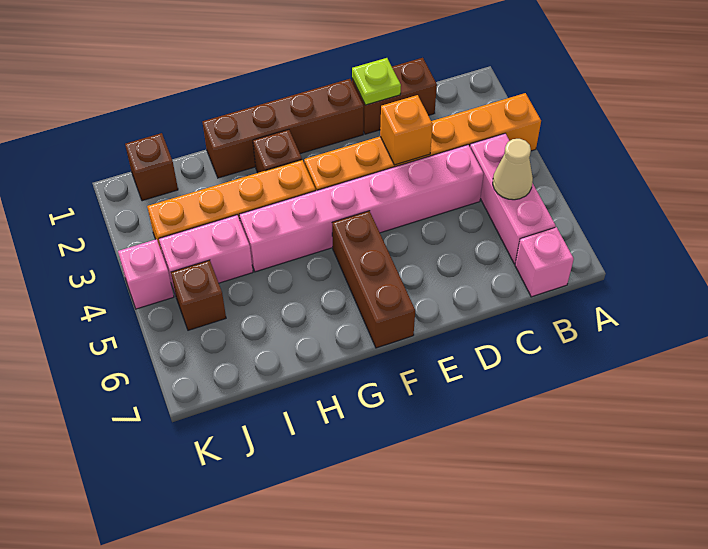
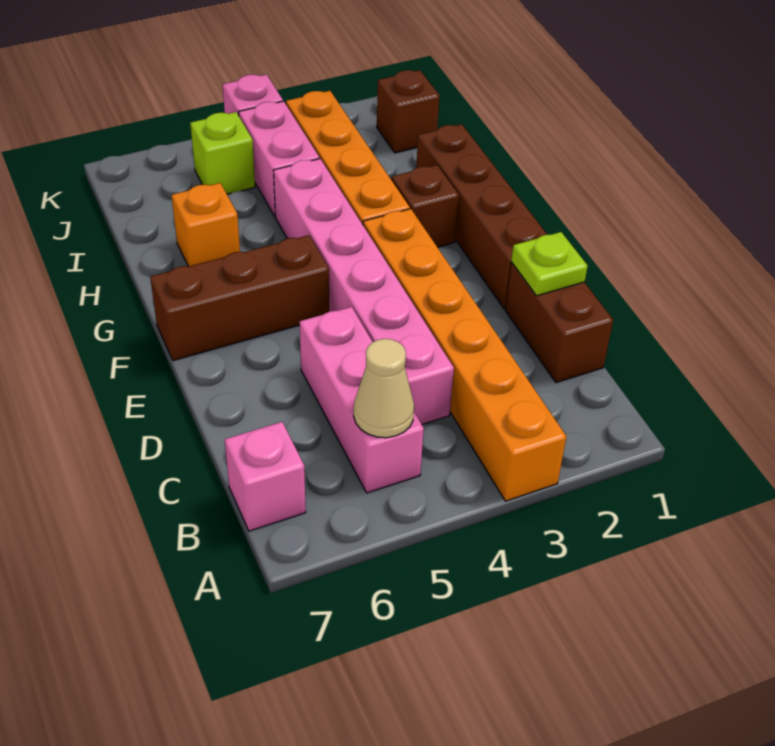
pink 1x3 brick [470,134,556,264] -> pink 1x3 brick turned to [300,307,424,493]
orange 1x1 brick [380,95,433,165] -> orange 1x1 brick moved to [172,183,240,266]
brown 1x1 brick [171,260,226,330] -> lime 1x1 brick [190,112,255,194]

